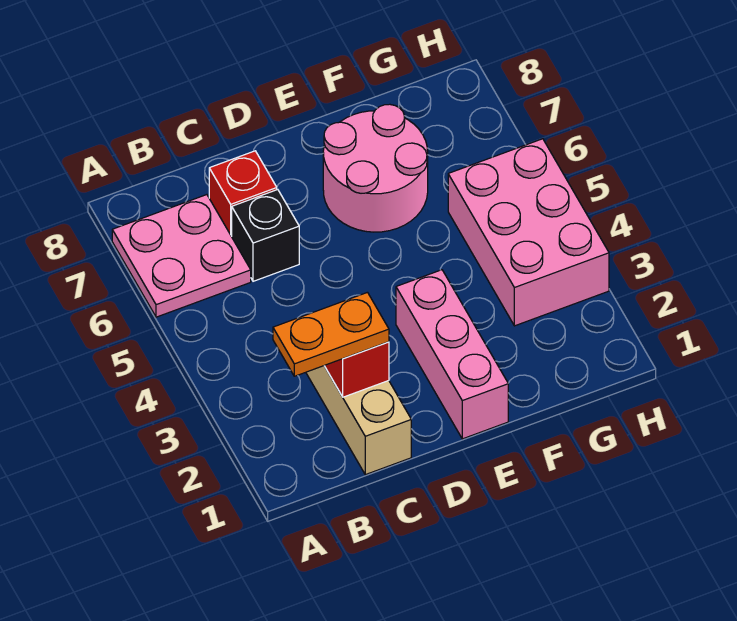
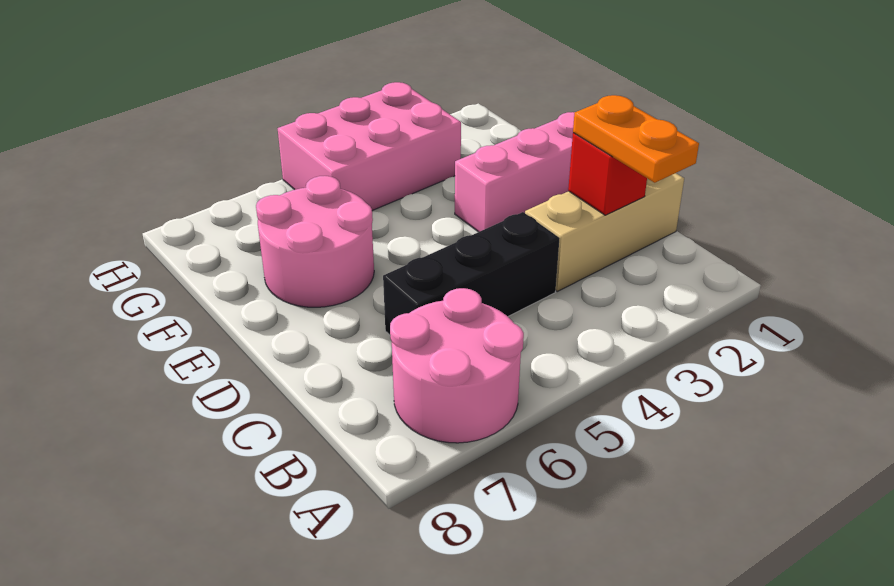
pink 2x2 plate [112,195,251,317] -> pink 2x2 round brick [390,288,524,443]
black 1x1 brick [232,190,299,281] -> black 1x3 brick [383,212,560,335]
red 1x1 brick [209,151,277,236] -> none

